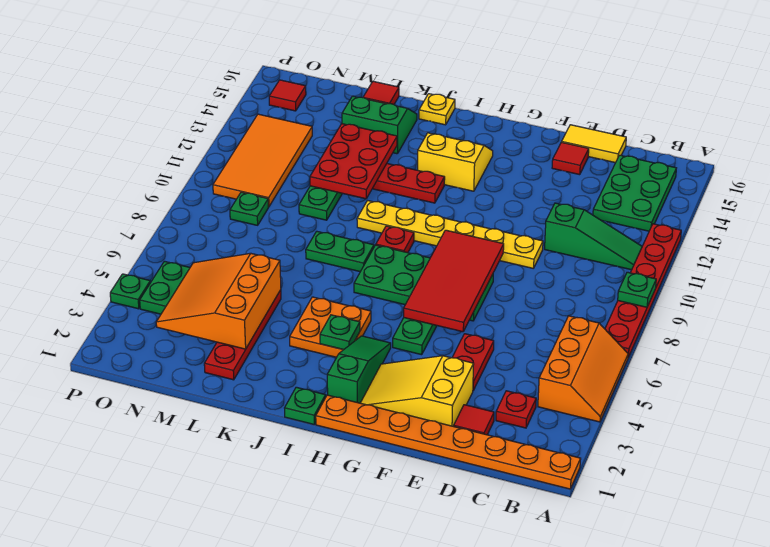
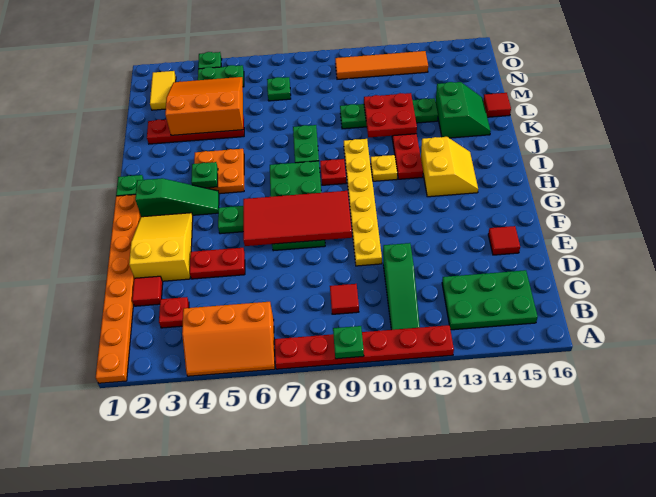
yellow 1x2 tile [562,125,626,163] -> yellow 1x2 tile moved to [150,71,176,110]
yellow 1x1 plate [419,94,455,125] -> yellow 1x1 plate moved to [371,155,397,181]
red 2x3 plate [310,124,397,199] -> red 2x2 plate [364,93,417,137]
green 1x1 plate [230,192,268,225] -> green 1x1 plate moved to [267,77,291,101]
orange 2x4 tile [213,114,312,207] -> orange 1x4 tile [335,51,428,79]
red 1x1 tile [269,80,306,111] -> red 1x1 tile moved to [330,284,359,314]

